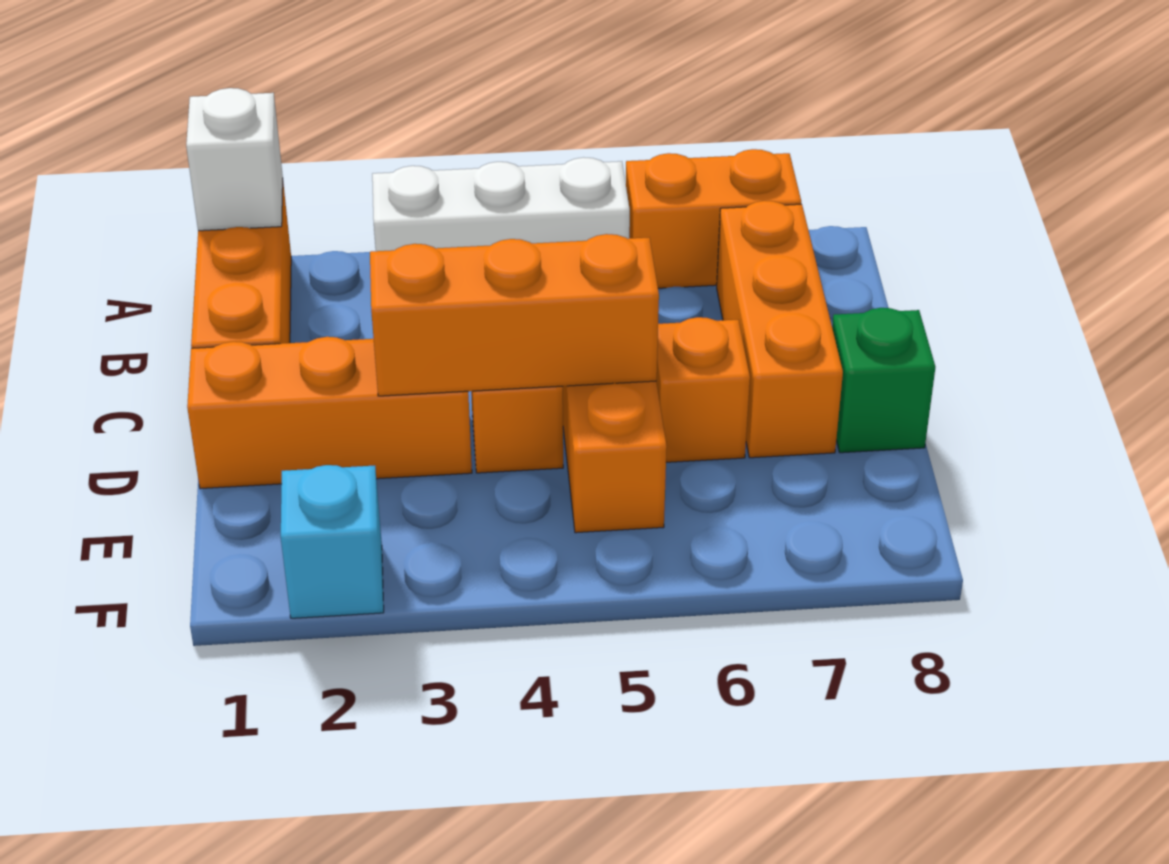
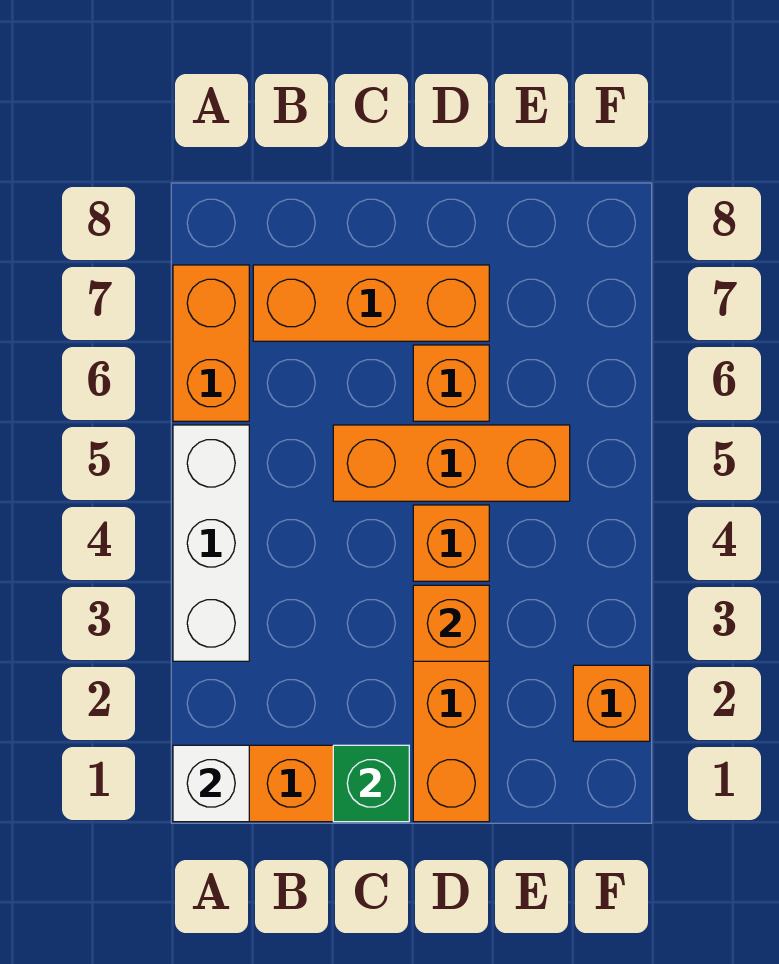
orange 1x3 brick [370,234,659,396] -> orange 1x1 brick [413,585,489,661]
green 1x1 brick [832,308,935,453] -> green 1x1 brick moved to [333,745,409,822]
cyan 1x1 brick [281,465,384,618] -> orange 1x1 brick [573,665,650,741]

